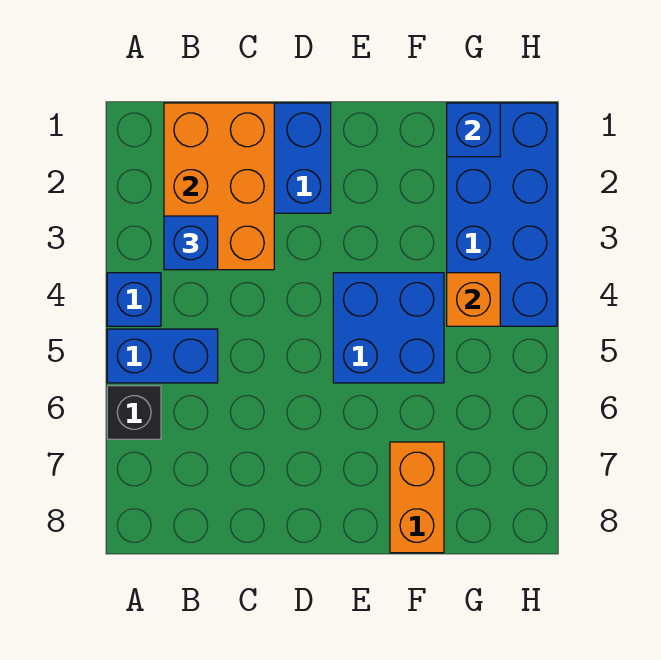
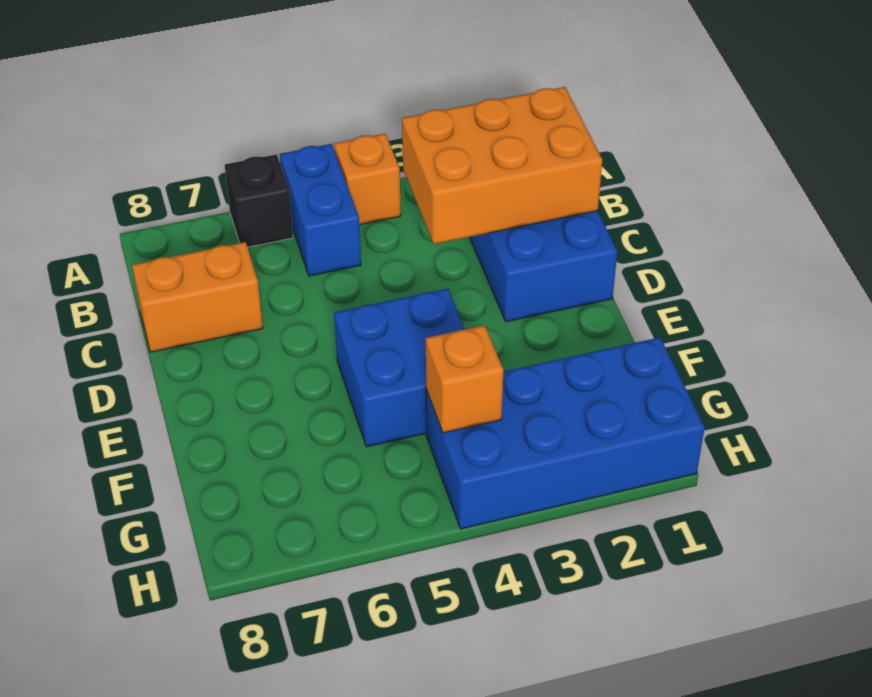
blue 1x1 brick [107,273,161,326] -> orange 1x1 brick [334,134,401,225]
blue 1x1 brick [164,216,218,270] -> none
orange 1x2 brick [390,442,444,553] -> orange 1x2 brick moved to [132,242,263,352]
blue 1x1 brick [447,103,500,157] -> none

